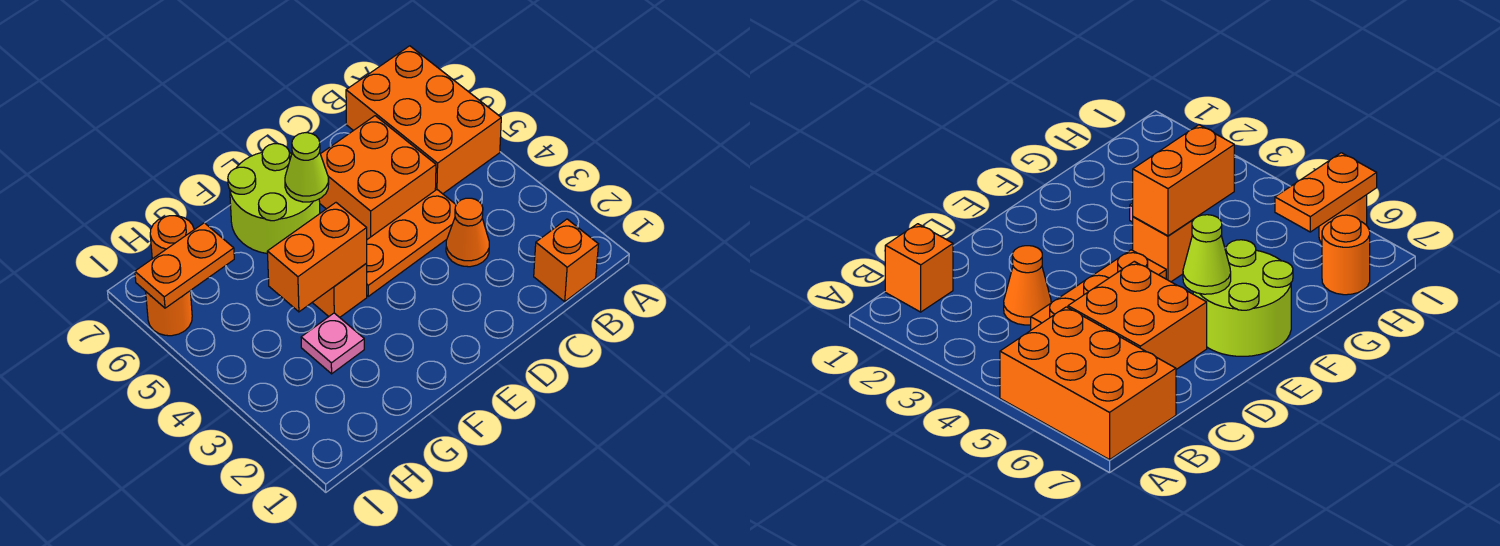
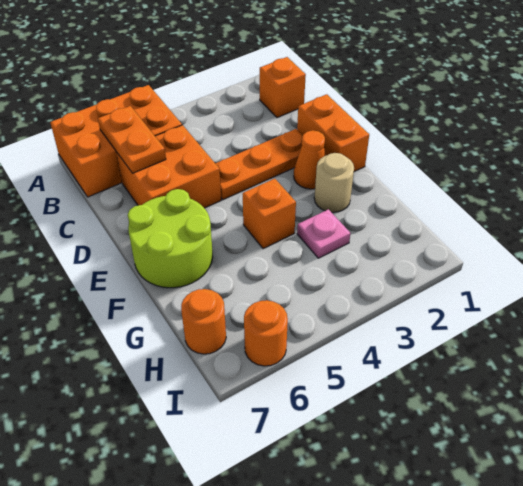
orange 1x1 cone [446,198,489,267] -> orange 1x1 cone moved to [294,130,326,189]
orange 1x3 plate [367,190,456,296] -> orange 1x3 plate turned to [215,129,303,200]
lime 1x1 cone [285,133,329,202] -> none
none -> tan 1x1 round brick [314,153,354,212]
orange 1x2 brick [267,203,367,312] -> orange 1x2 brick moved to [297,94,369,172]
orange 1x2 plate [135,223,234,308] -> orange 1x2 plate moved to [98,106,166,173]

